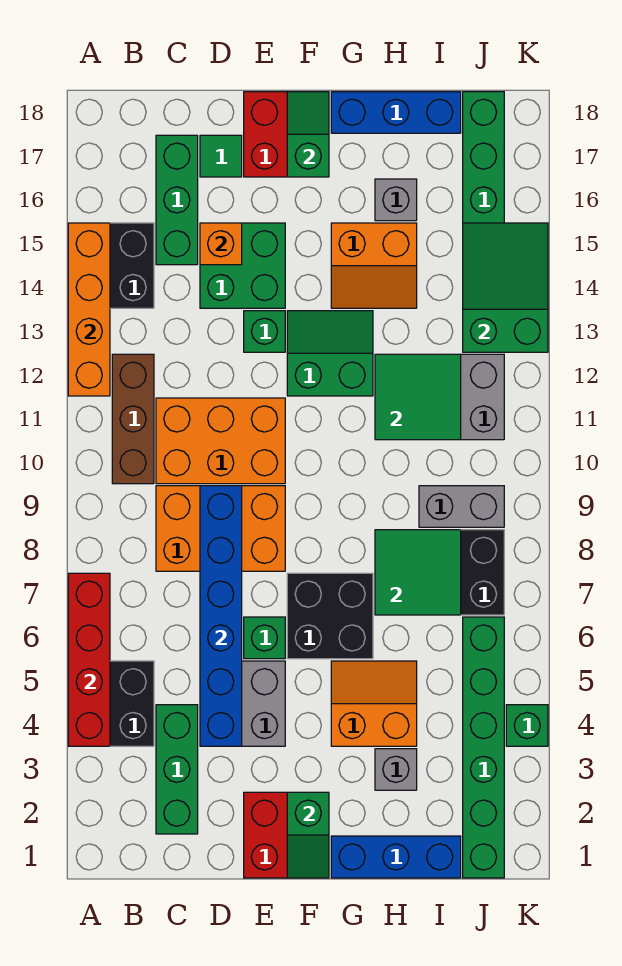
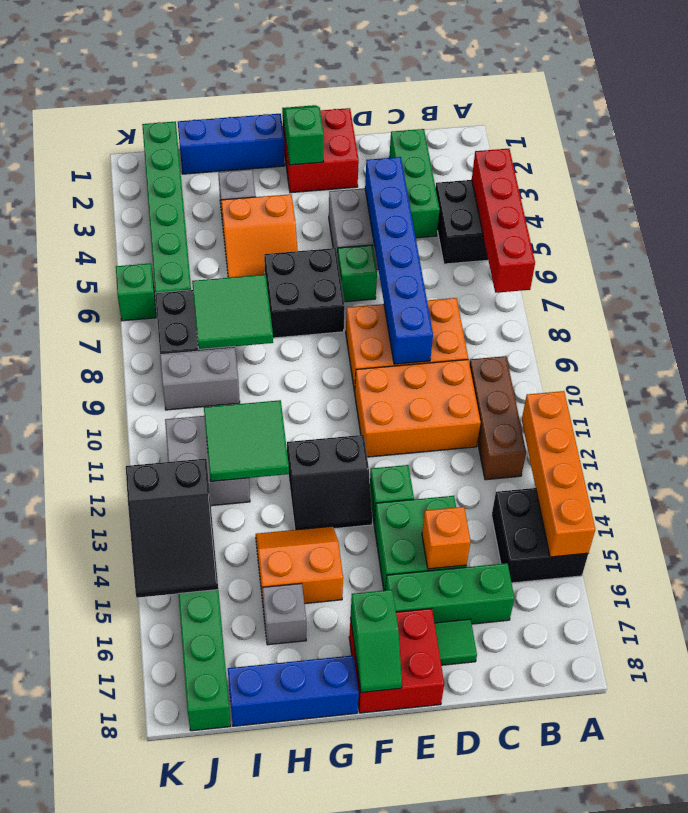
green 1x3 brick [156,135,198,265] -> green 1x3 brick turned to [385,563,514,624]
green 2x2 slope [287,311,373,396] -> black 2x2 slope [287,435,372,530]
green 2x3 slope [463,223,548,352] -> black 2x3 slope [126,459,218,598]
green 1x1 brick [506,705,548,746] -> green 1x1 brick moved to [116,263,157,321]

